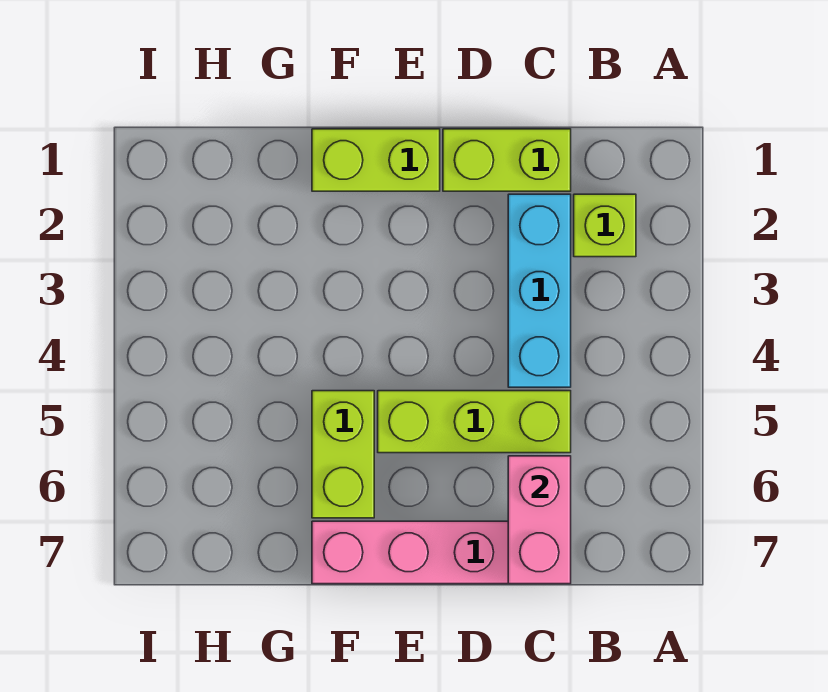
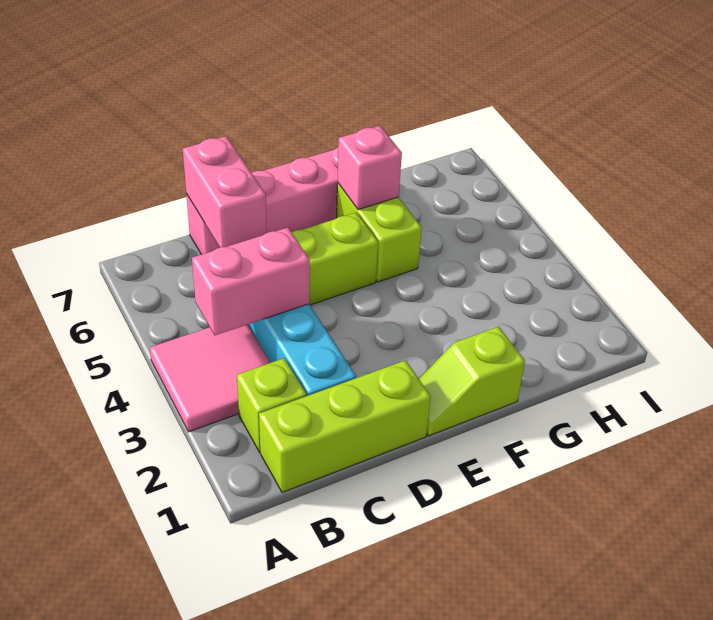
none -> pink 2x2 tile [150,325,271,432]
none -> pink 1x2 brick [192,228,310,335]
lime 1x2 brick [443,129,571,191] -> lime 1x3 brick [259,360,431,492]
lime 1x2 brick [312,129,440,191] -> lime 1x2 slope [419,327,525,436]
none -> pink 1x1 brick [338,126,402,210]

